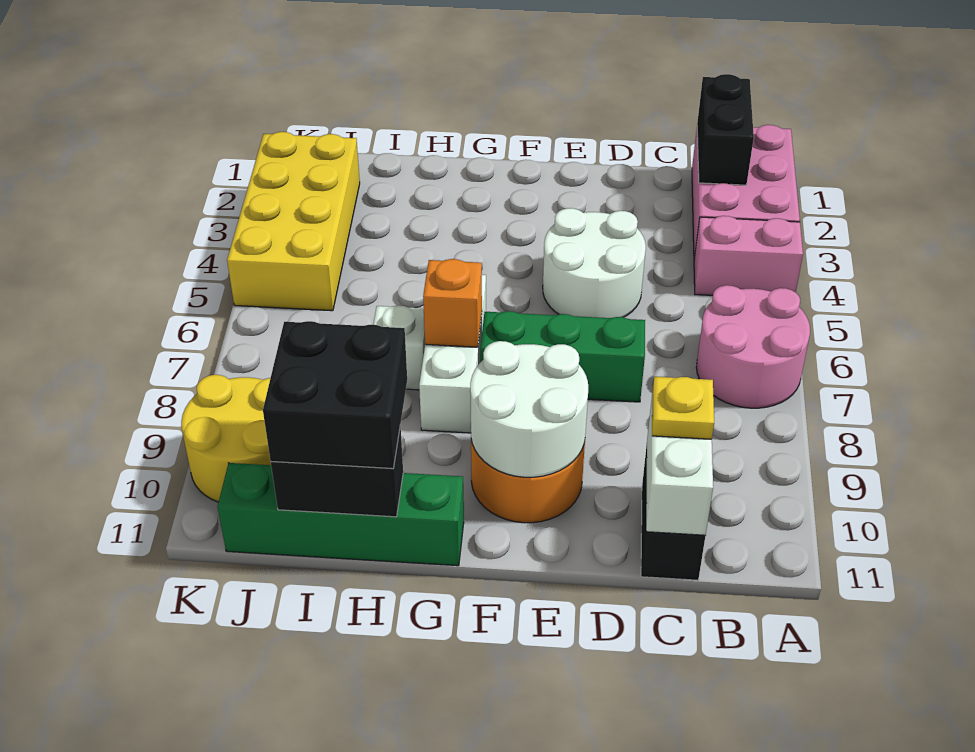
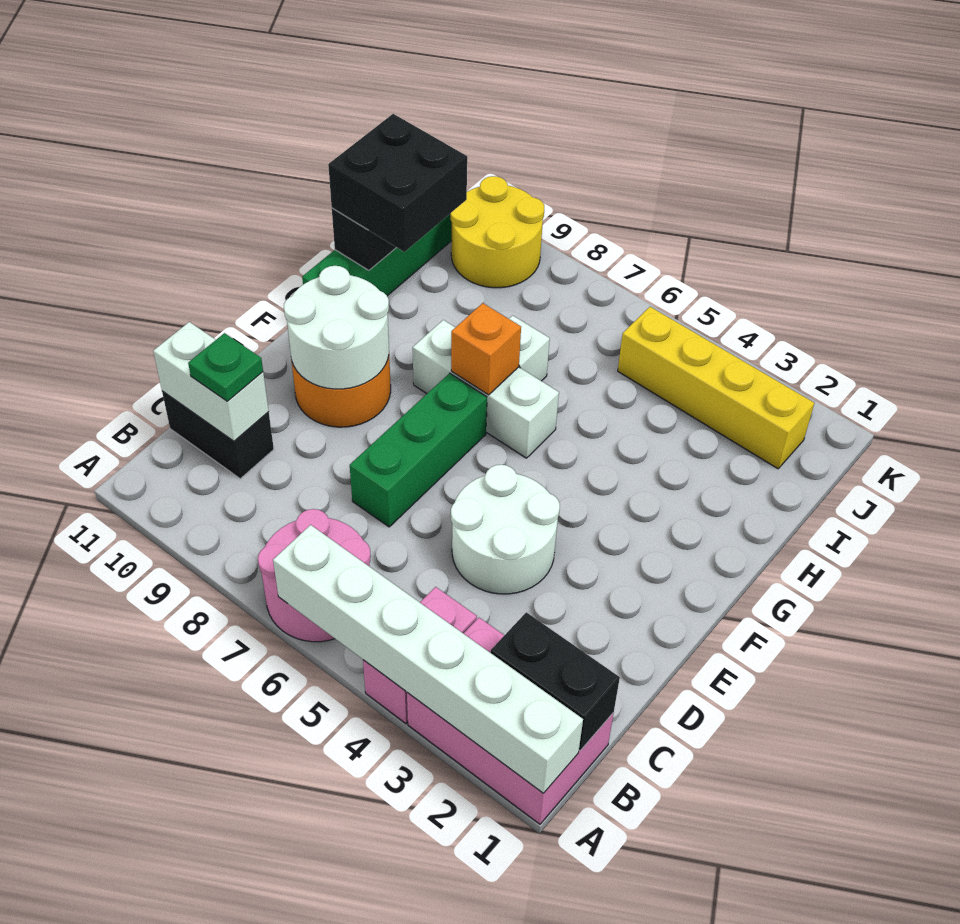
none -> white 1x6 brick [273,525,583,793]
yellow 1x1 plate [652,377,714,439] -> green 1x1 plate [188,333,263,401]
yellow 2x4 brick [227,132,360,311] -> yellow 1x4 brick [618,307,814,469]

